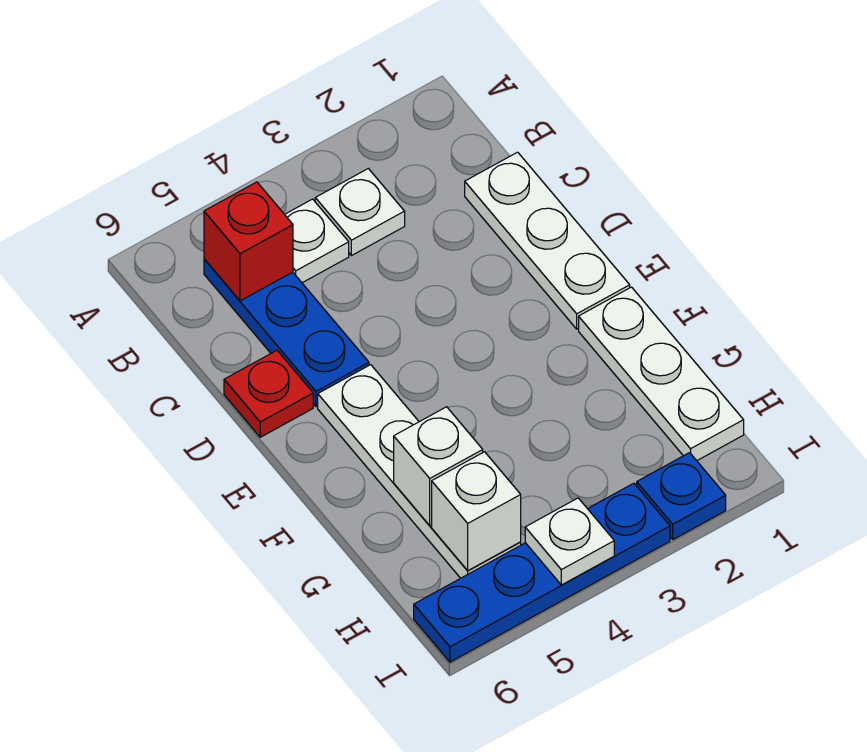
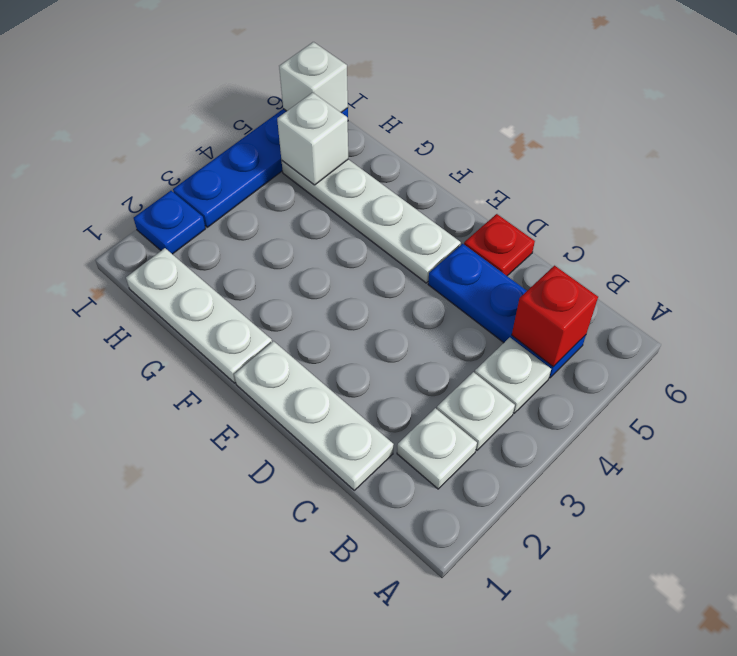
white 1x1 brick [394,407,483,526] -> white 1x1 brick moved to [279,42,348,112]
white 1x1 plate [525,498,614,585] -> white 1x1 plate moved to [397,408,477,489]

